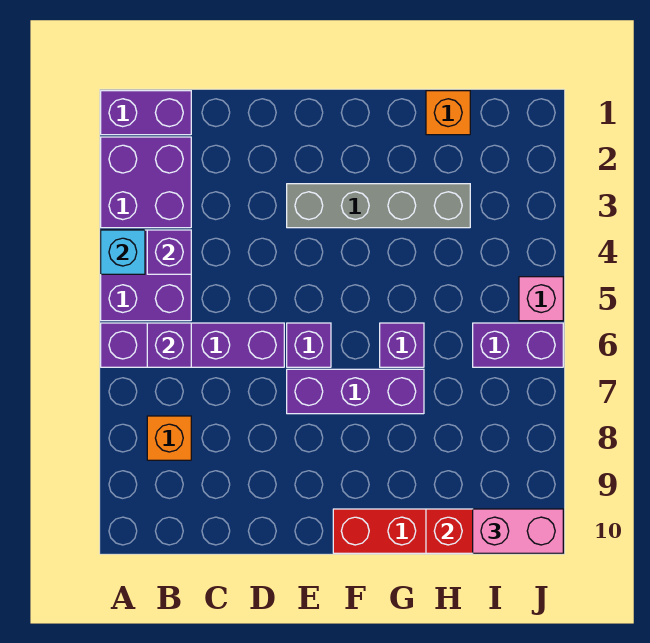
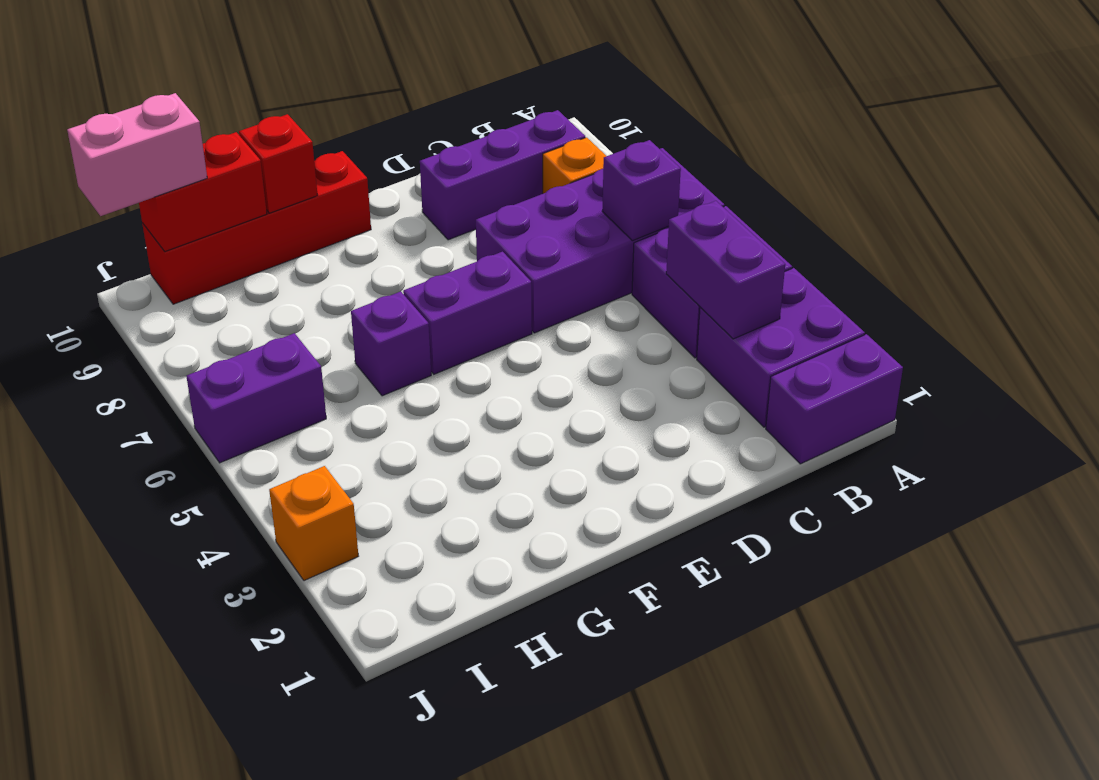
cyan 1x1 brick [101,230,145,274] -> none
purple 1x4 brick [101,323,284,367] -> purple 2x4 brick [476,148,724,333]
purple 1x1 brick [147,230,191,274] -> purple 1x2 brick [666,201,785,339]
grey 1x4 brick [287,184,470,228] -> none
purple 1x1 brick [287,323,331,367] -> purple 1x2 brick [403,252,532,374]
purple 1x3 brick [287,369,424,414] -> purple 1x3 brick moved to [420,110,585,240]
none -> red 1x1 brick [239,114,318,213]
orange 1x1 brick [426,91,470,135] -> orange 1x1 brick moved to [269,466,358,581]
pink 1x1 brick [519,277,563,321] -> none

